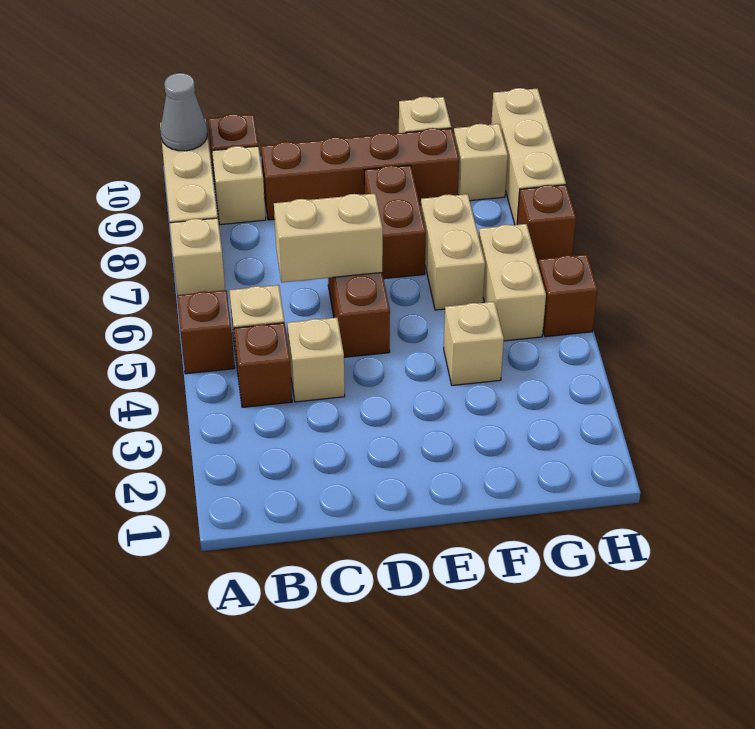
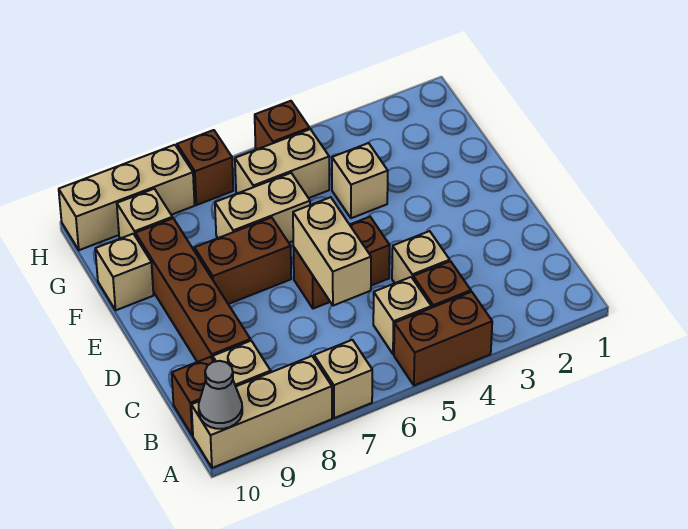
brown 1x1 brick [177,290,235,374] -> brown 1x2 brick [394,292,492,386]

